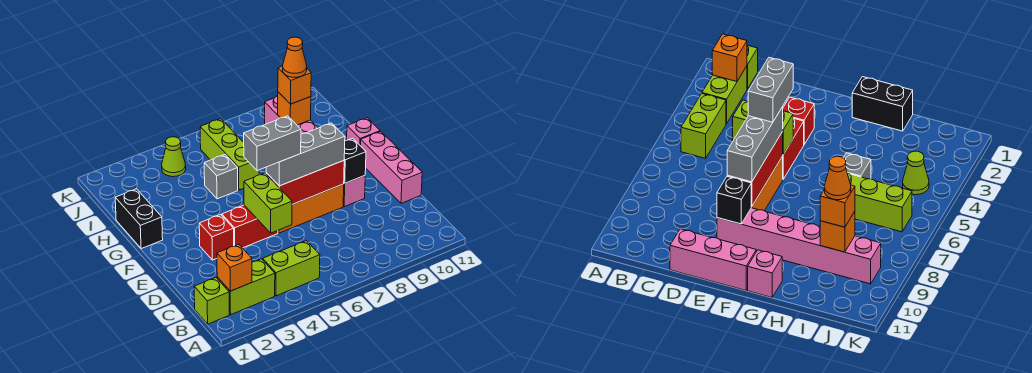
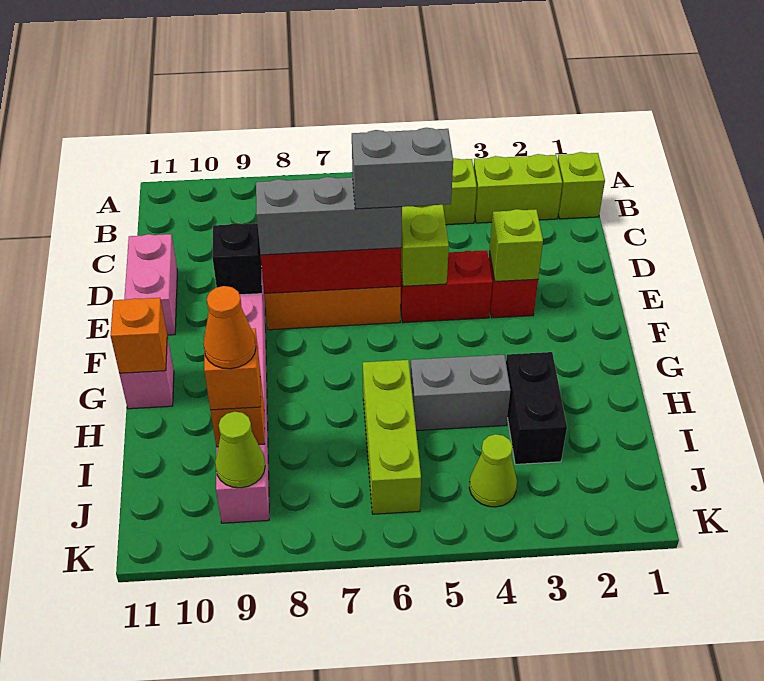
orange 1x1 brick [217,244,252,291] -> orange 1x1 brick moved to [111,298,167,373]
pink 1x3 brick [361,131,422,203] -> pink 1x2 brick [124,234,177,335]
none -> lime 1x1 brick [490,209,543,282]
black 1x2 brick [115,189,163,249] -> black 1x2 brick moved to [506,352,567,464]
grey 1x1 brick [204,155,238,199] -> grey 1x2 brick [410,355,510,431]
none -> lime 1x1 cone [215,412,265,488]

